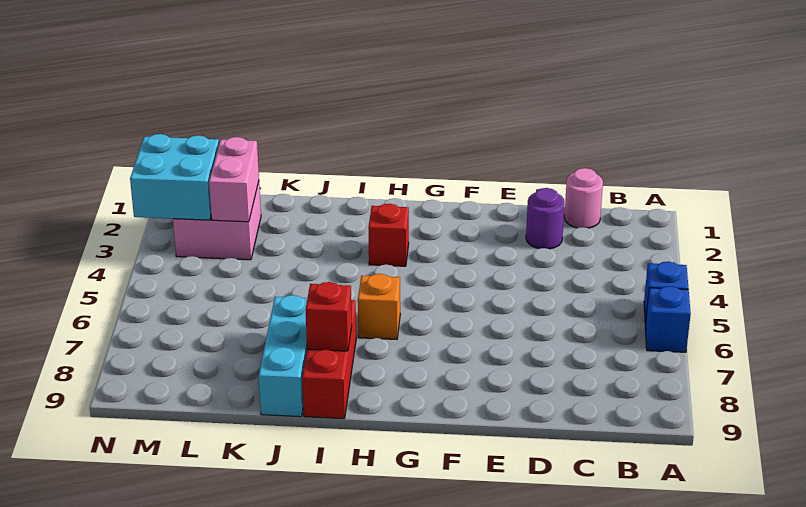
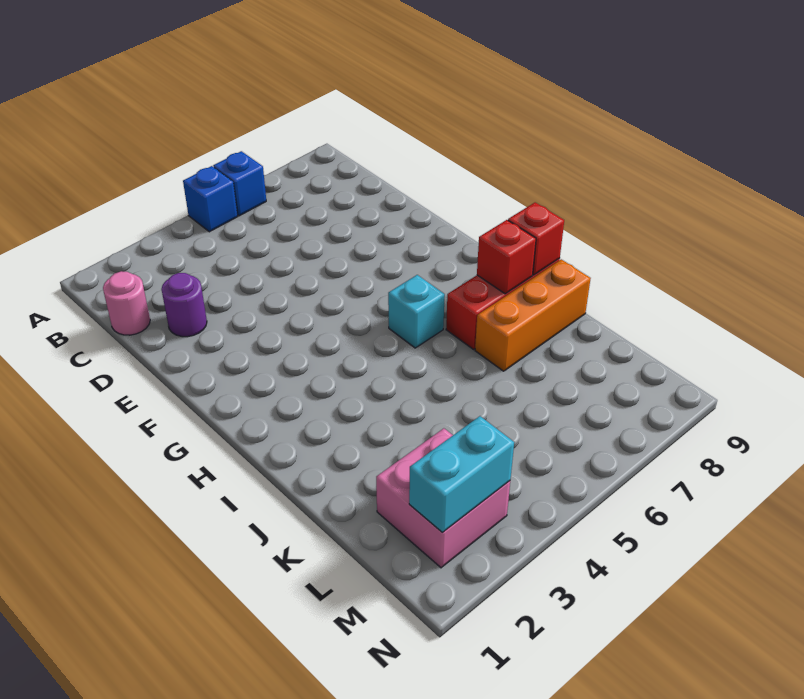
red 1x1 brick [368,204,409,266] -> red 1x1 brick moved to [508,202,564,275]
orange 1x1 brick [358,274,400,339] -> cyan 1x1 brick [388,275,445,348]
cyan 1x3 brick [259,295,307,417] -> orange 1x3 brick [475,259,591,371]
pink 1x2 brick [209,137,259,222] -> none
cyan 2x2 brick [130,134,219,220] -> cyan 1x2 brick [409,416,514,533]

